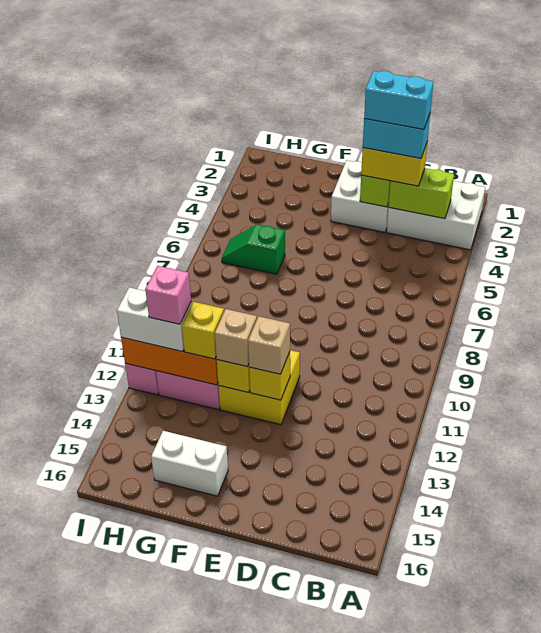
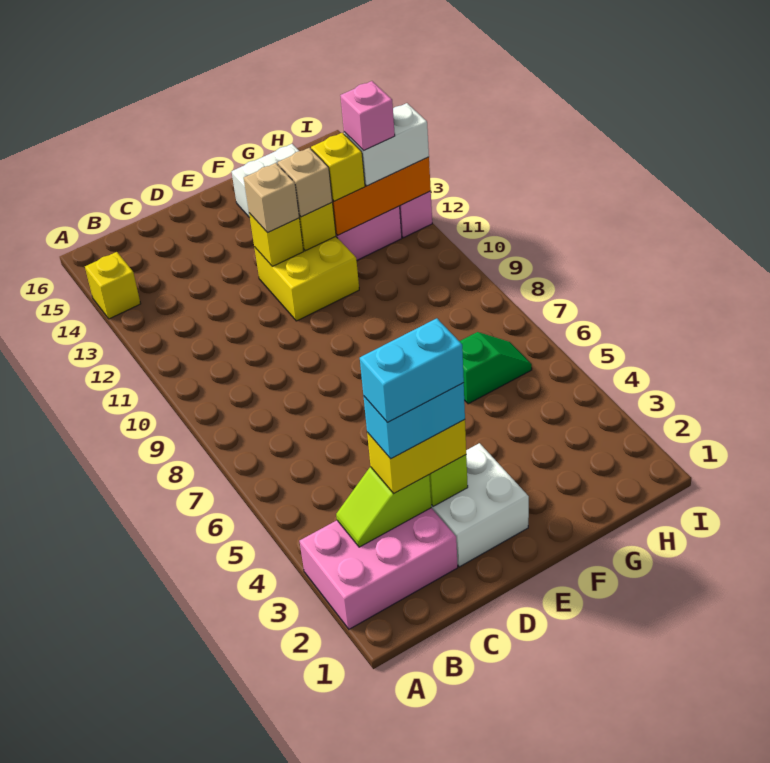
white 2x3 brick [387,181,485,250] -> pink 2x3 brick [299,508,458,629]
none -> yellow 1x1 brick [85,252,141,319]
lime 1x2 brick [388,168,454,219] -> lime 1x2 slope [336,467,431,547]

